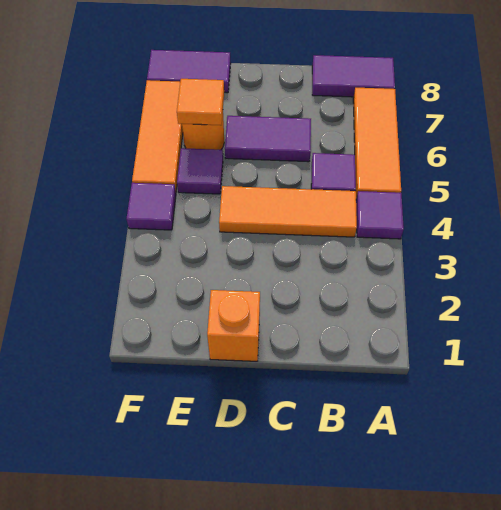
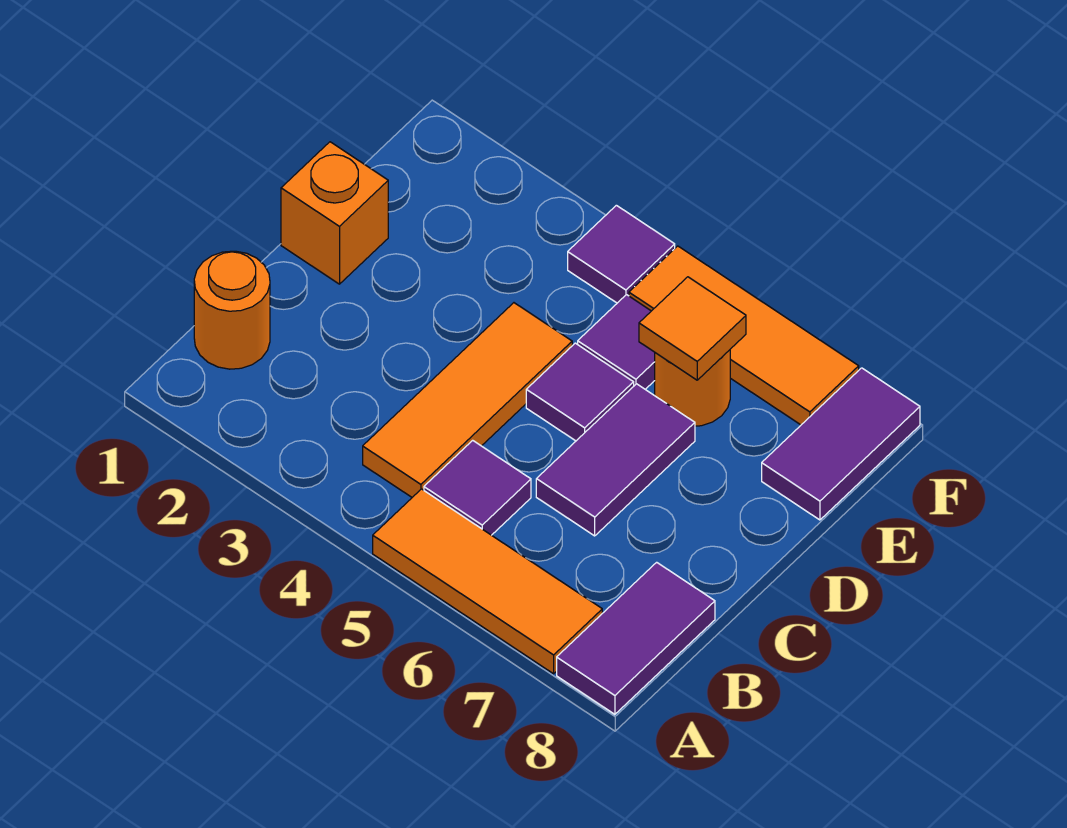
purple 1x1 tile [356,191,404,239] -> purple 1x1 tile moved to [526,343,634,441]
none -> orange 1x1 round brick [194,251,270,369]

